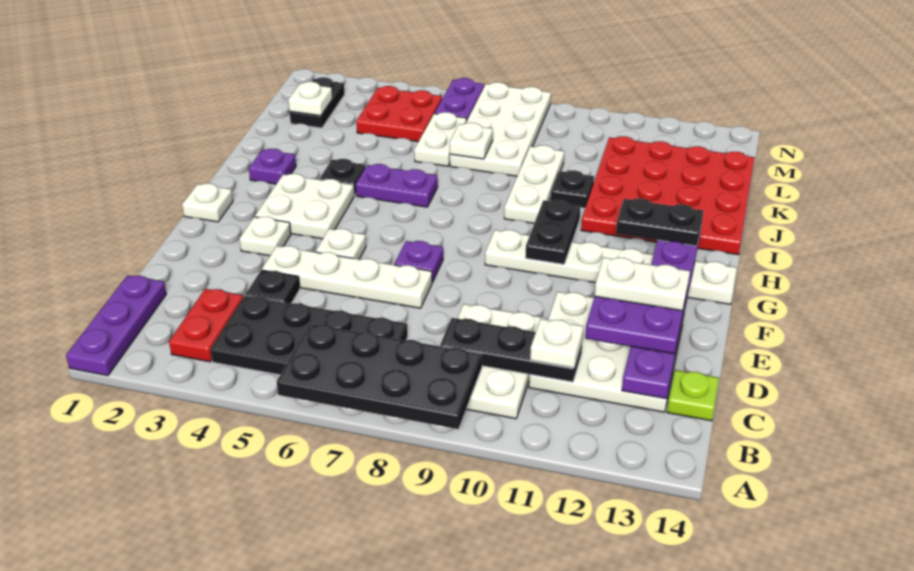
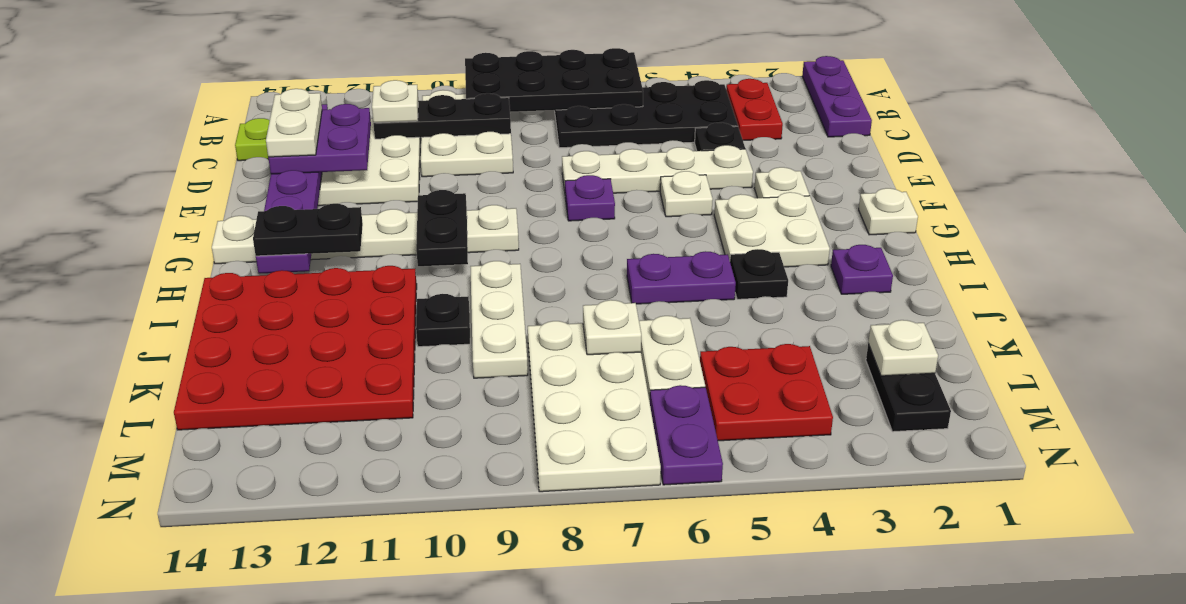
white 1x2 plate [595,257,690,311] -> white 1x2 plate turned to [266,89,322,157]

